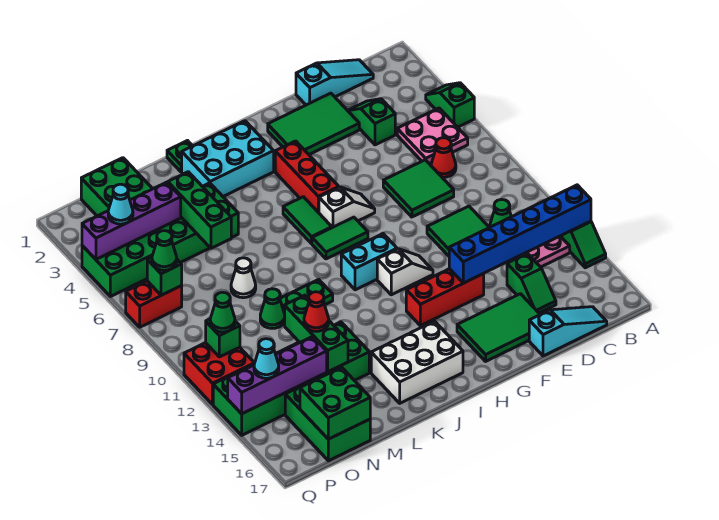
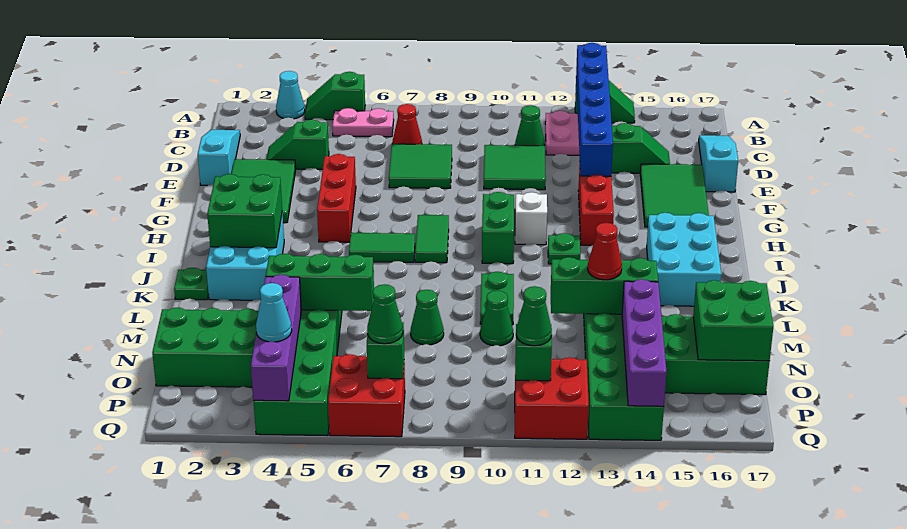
pink 2x2 plate [397,108,468,164] -> pink 1x2 plate [332,108,394,137]
white 1x2 slope [319,187,375,228] -> none
red 1x3 brick [275,141,339,213] -> red 1x3 brick turned to [317,154,356,242]
cyan 1x2 brick [341,234,397,290] -> green 1x2 brick [482,192,514,264]
none -> green 2x2 brick [207,174,282,248]
none -> green 1x1 plate [548,233,580,264]
white 2x3 brick [371,321,463,403] -> cyan 2x3 brick [647,213,721,306]
white 1x1 cone [231,258,256,298] -> green 1x1 cone [411,290,444,345]
red 1x2 brick [126,281,182,327] -> red 2x2 brick [328,354,405,437]
cyan 1x1 cone [254,339,279,378] -> cyan 1x1 cone moved to [276,71,305,119]

